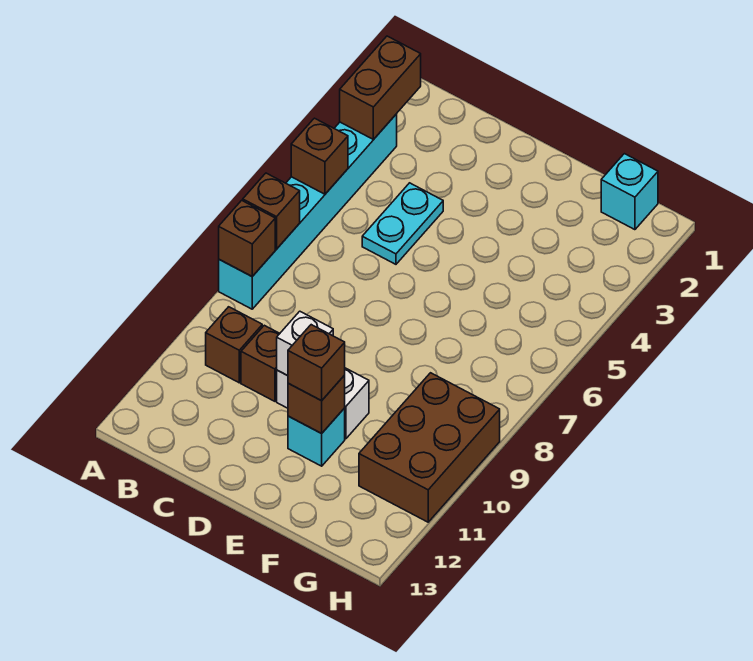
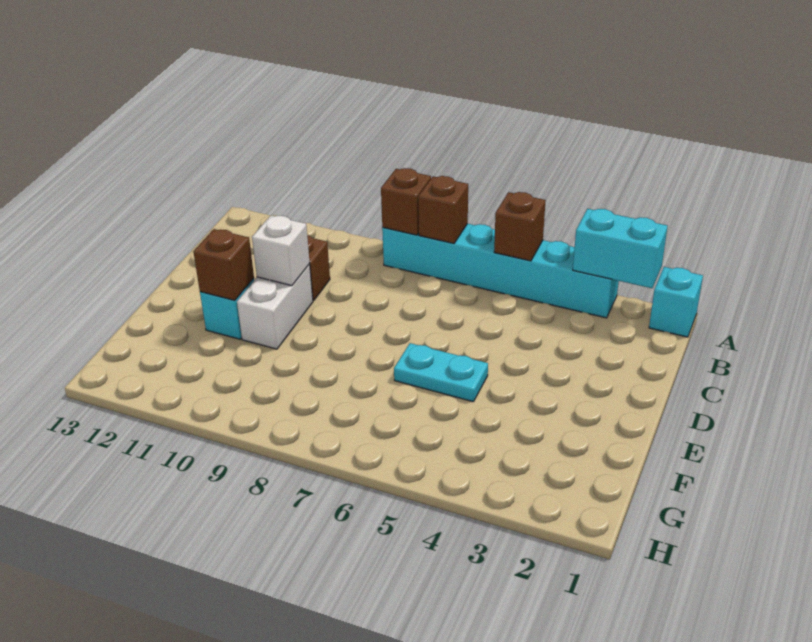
brown 1x2 brick [340,36,421,140] -> cyan 1x2 brick [573,209,668,288]
brown 1x1 brick [206,307,262,383] -> none
cyan 1x2 plate [362,183,443,264] -> cyan 1x2 plate moved to [394,343,488,402]
brown 1x1 brick [288,325,345,401] -> none
cyan 1x1 brick [601,154,658,230] -> cyan 1x1 brick moved to [649,267,703,337]
brown 2x3 brick [359,373,500,522] -> none

